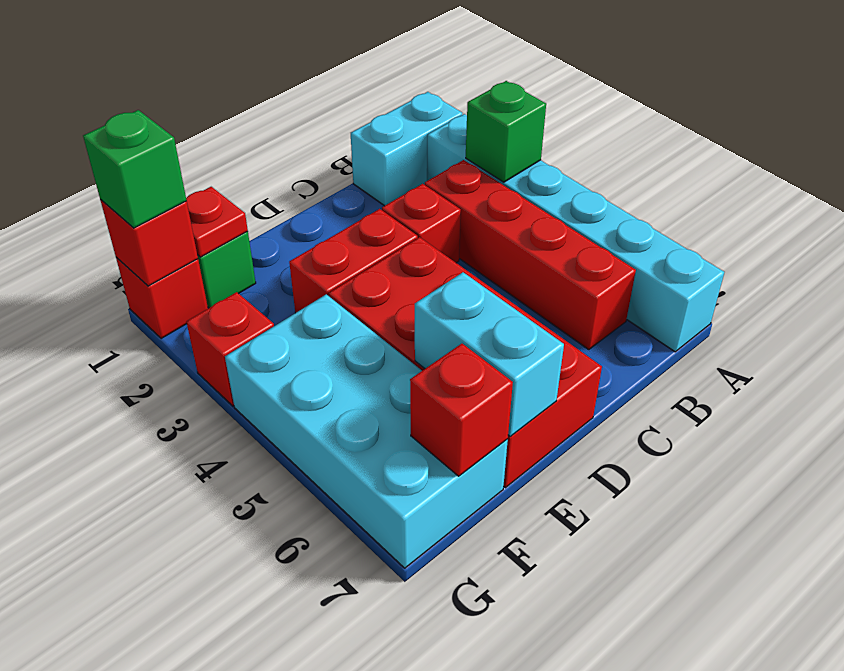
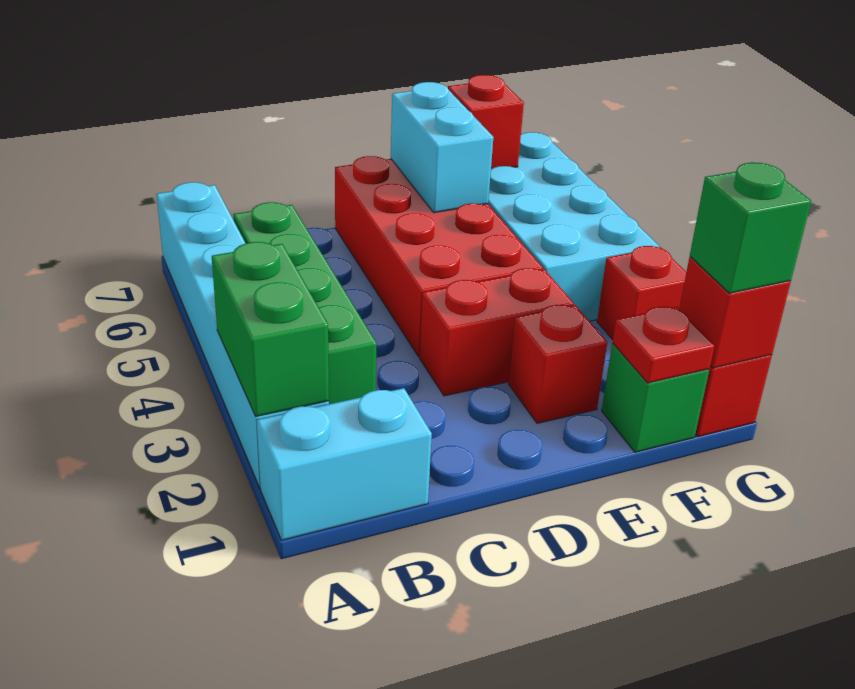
green 1x1 brick [466,81,546,182] -> green 1x2 brick [212,242,329,416]
red 1x4 brick [425,160,636,350] -> green 1x4 brick [233,202,376,404]
red 1x1 brick [382,184,461,263] -> red 1x1 brick moved to [508,305,607,423]

